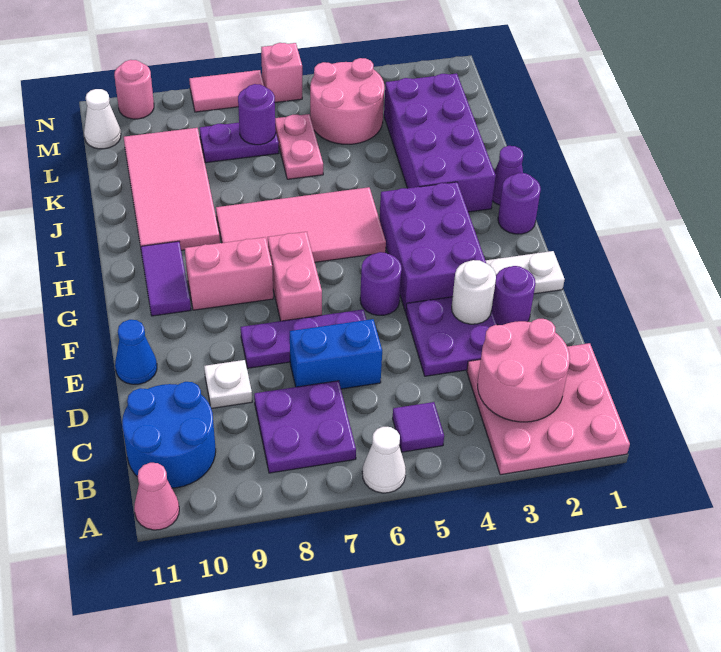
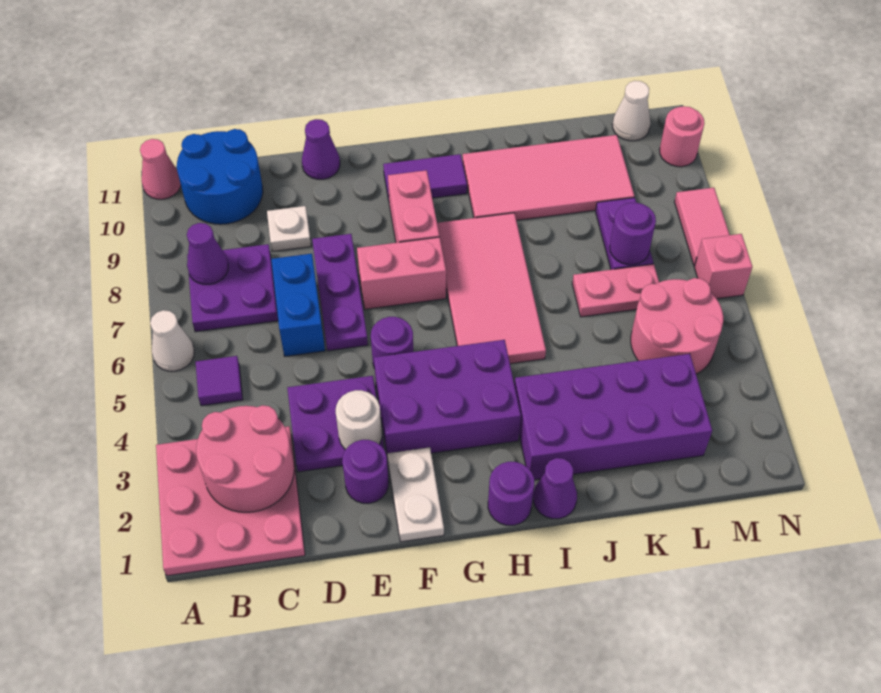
none -> purple 1x1 cone [187,223,228,284]
blue 1x1 cone [115,320,157,384] -> purple 1x1 cone [302,119,340,179]

